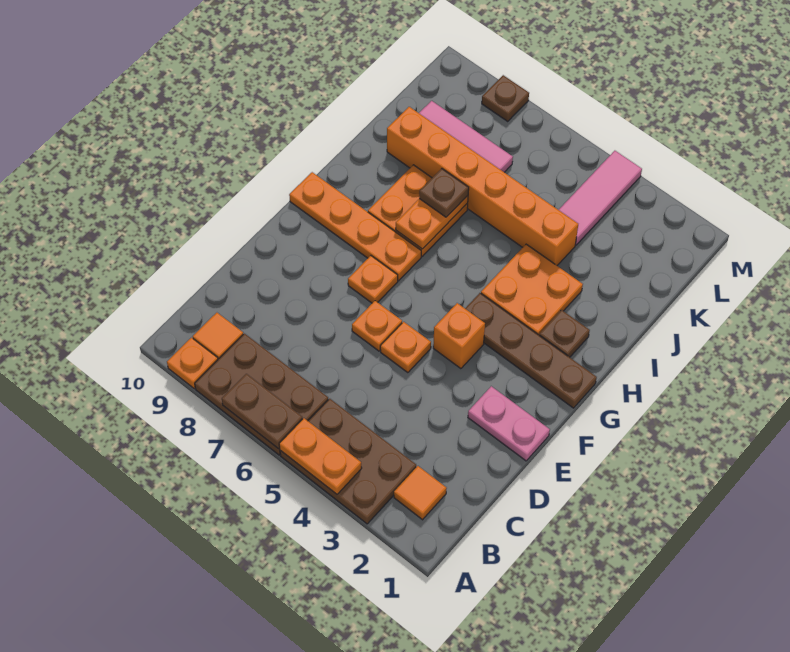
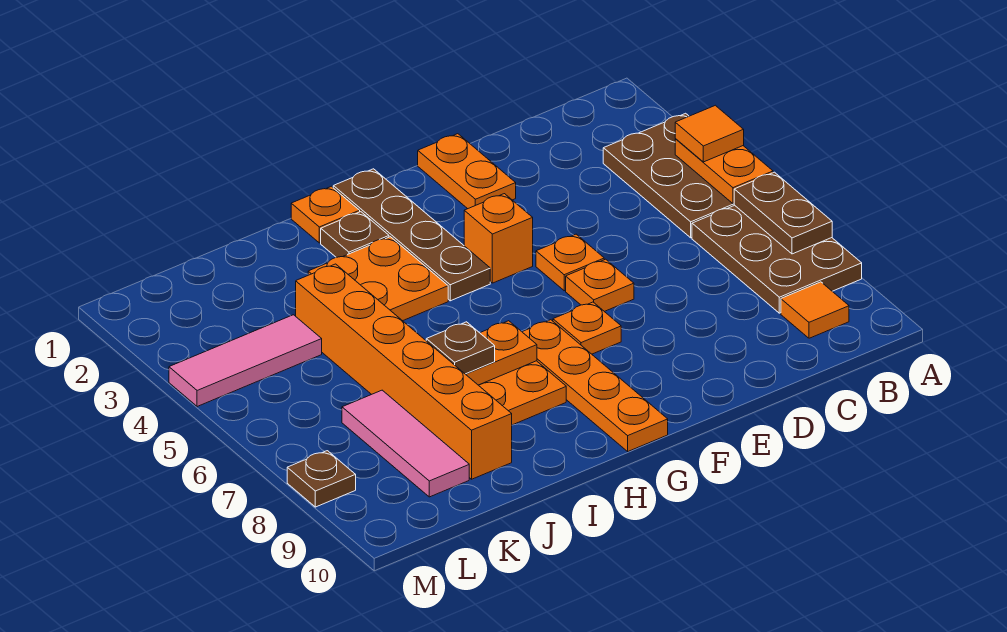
orange 1x1 plate [167,338,218,389] -> orange 1x1 plate moved to [291,186,360,243]
orange 1x1 tile [394,466,447,520] -> orange 1x1 tile moved to [675,105,744,162]
pink 1x2 plate [468,386,550,461] -> orange 1x2 plate [418,134,516,209]

